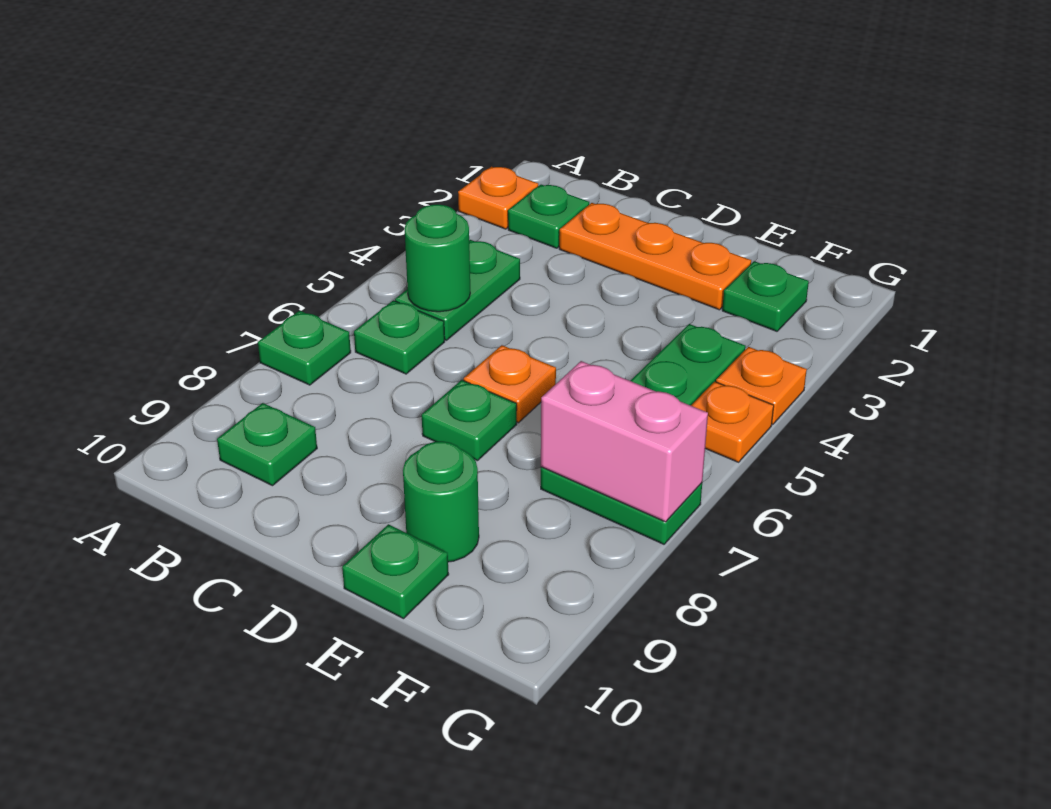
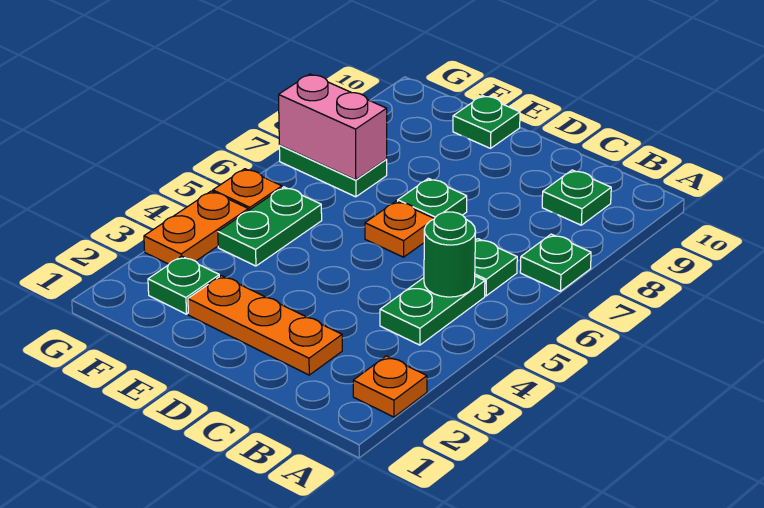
green 1x1 plate [508,185,589,248] -> none
green 1x1 round brick [403,441,479,562] -> none
orange 1x1 plate [716,347,807,424] -> orange 1x2 plate [144,191,248,264]

